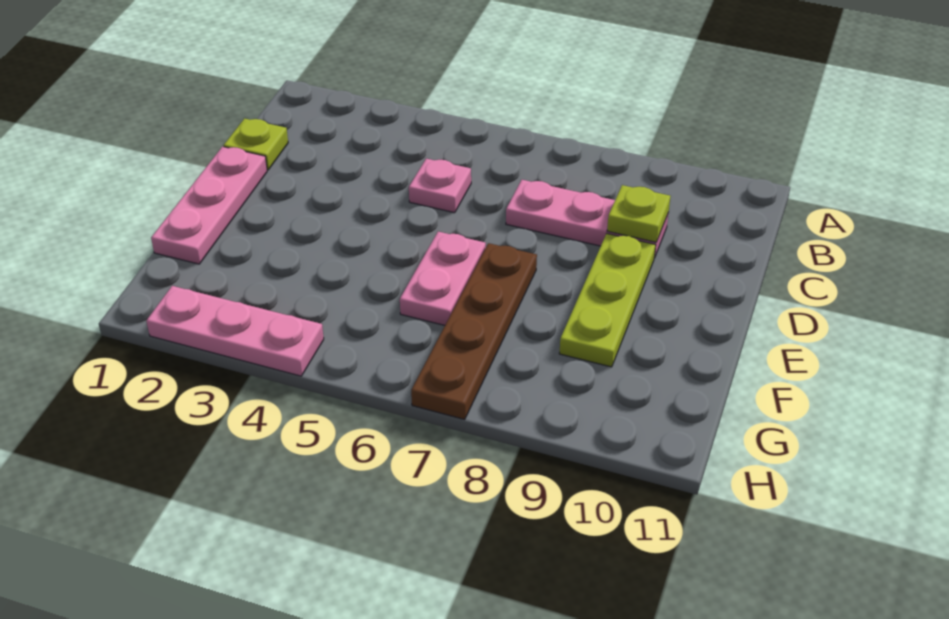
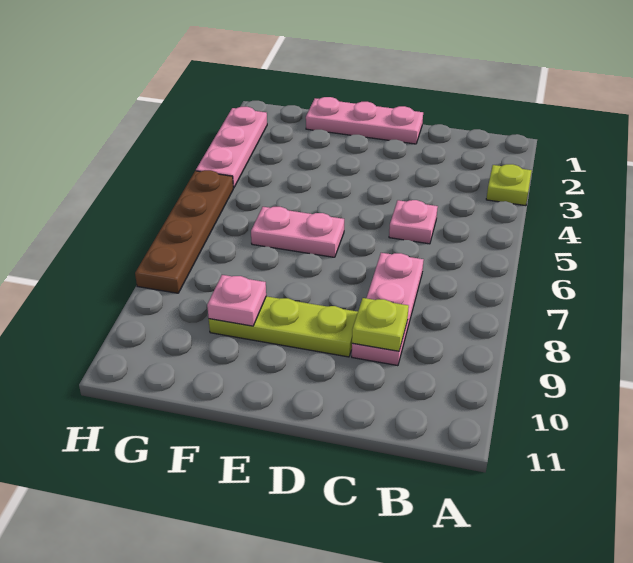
lime 1x1 plate [224,118,288,170] -> lime 1x1 plate moved to [486,164,532,206]
brown 1x4 plate [411,243,537,419] -> brown 1x4 plate turned to [135,170,233,293]
none -> pink 1x1 plate [207,275,266,326]

